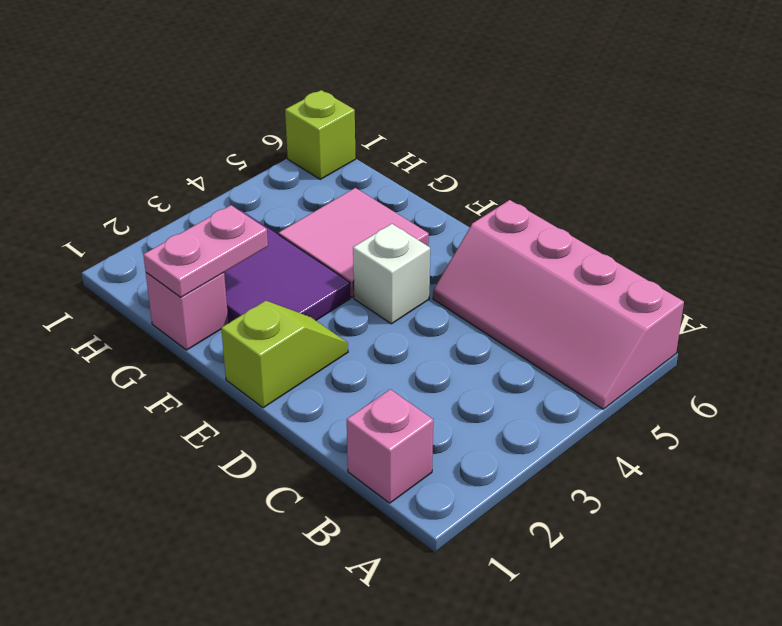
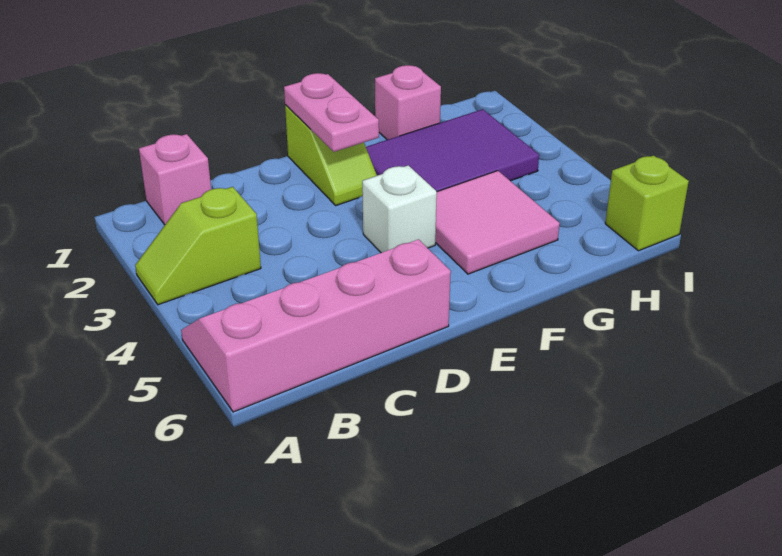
none -> lime 1x2 slope [135,187,261,305]
pink 1x2 plate [143,205,268,297] -> pink 1x2 plate moved to [284,73,379,152]

